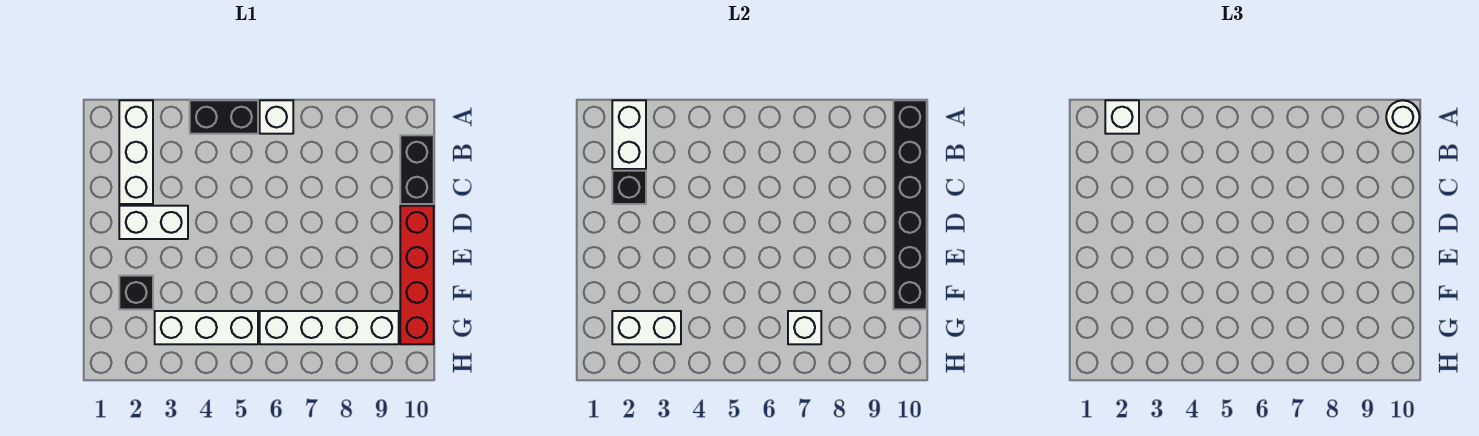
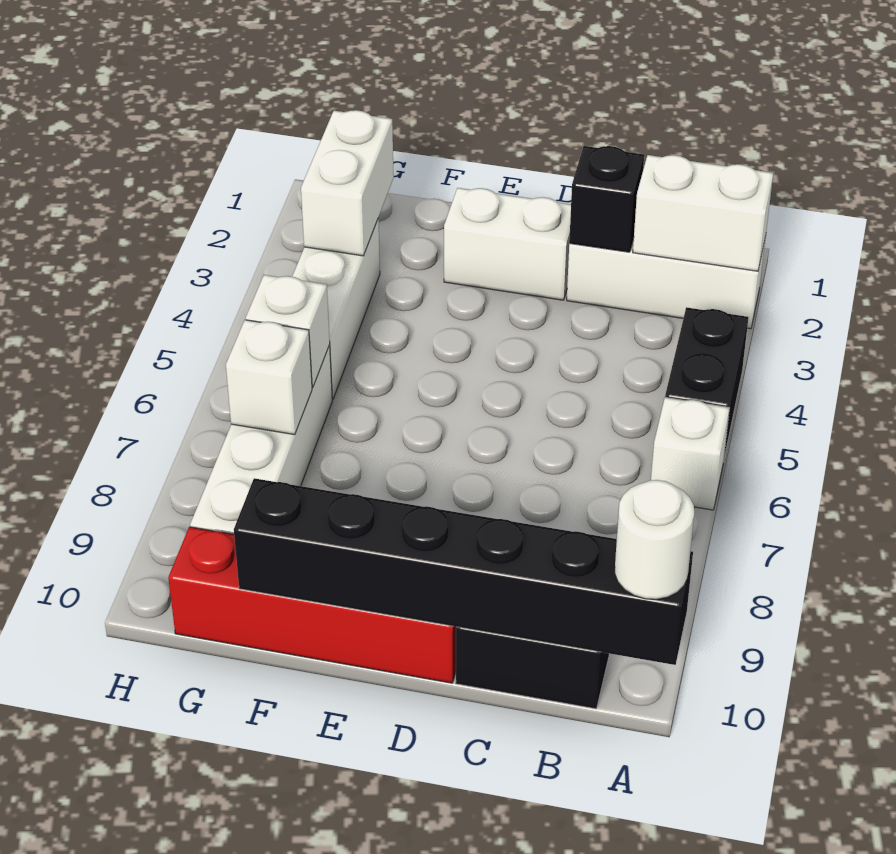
white 1x1 brick [1105,100,1139,134] -> white 1x1 brick moved to [246,275,330,387]
white 1x2 brick [119,206,188,239] -> white 1x2 brick turned to [444,188,571,300]
black 1x1 brick [119,276,153,309] -> none

